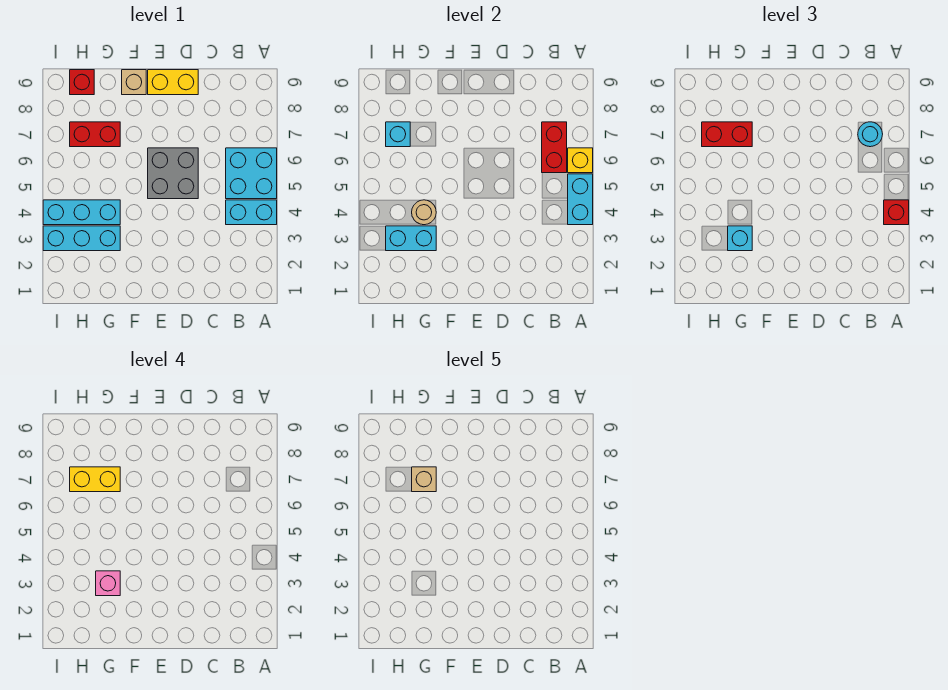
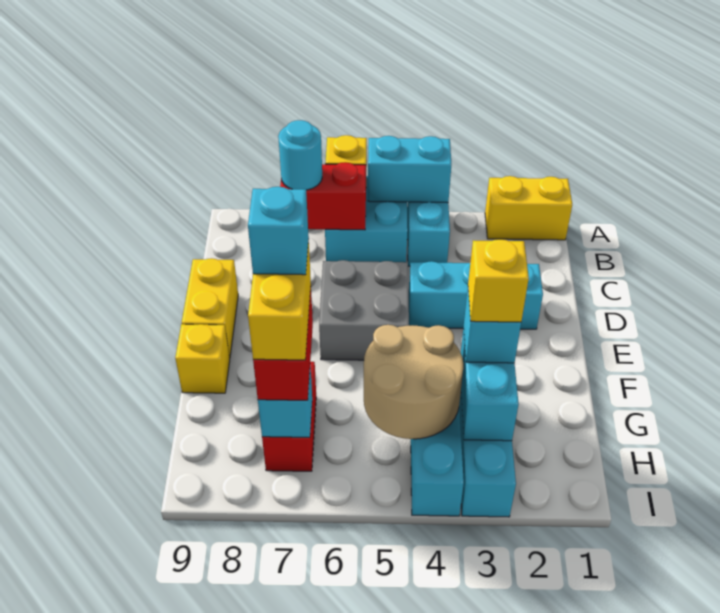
none -> yellow 1x2 brick [485,176,572,240]
red 1x1 brick [884,200,909,225] -> none
none -> cyan 1x3 brick [409,261,543,329]
tan 1x1 brick [122,70,146,95] -> yellow 1x1 brick [175,324,230,393]
pink 1x1 brick [96,571,120,596] -> yellow 1x1 brick [468,239,529,322]
tan 1x1 round brick [412,200,436,225] -> tan 2x2 round brick [364,325,463,439]
tan 1x1 brick [412,467,436,492] -> cyan 1x1 brick [248,187,309,275]
red 1x1 brick [70,70,94,95] -> none

